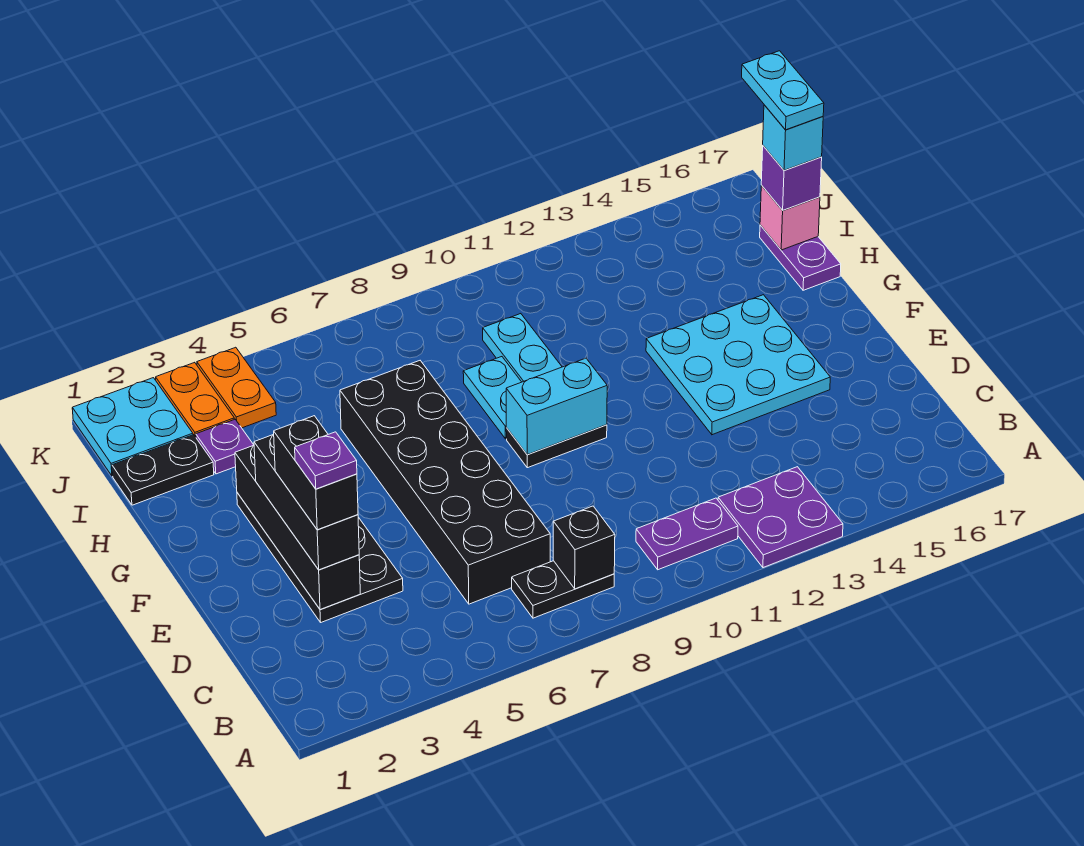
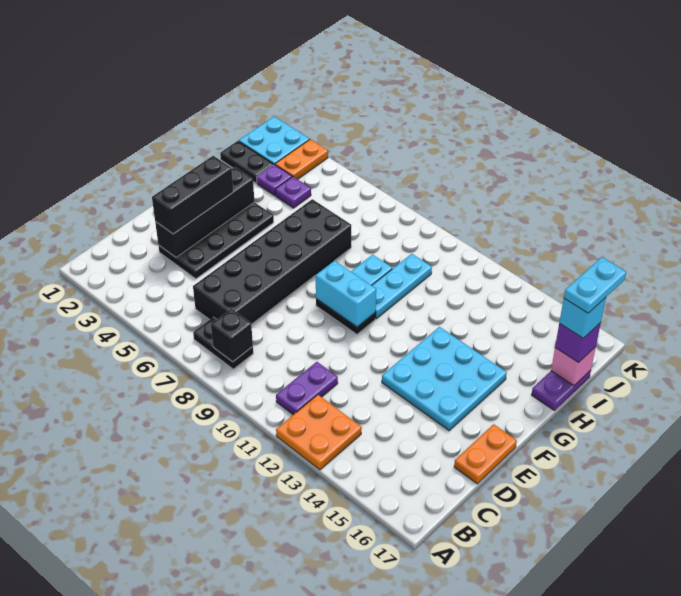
purple 2x2 plate [718,467,843,568] -> orange 2x2 plate [276,395,362,470]
purple 1x2 plate [636,498,738,570] -> purple 1x2 plate turned to [276,362,338,415]
black 1x2 brick [274,416,358,530] -> none
purple 1x1 plate [295,432,357,489] -> purple 1x1 plate moved to [275,177,311,208]
orange 1x2 plate [197,347,276,428] -> orange 1x2 plate moved to [454,424,517,484]

